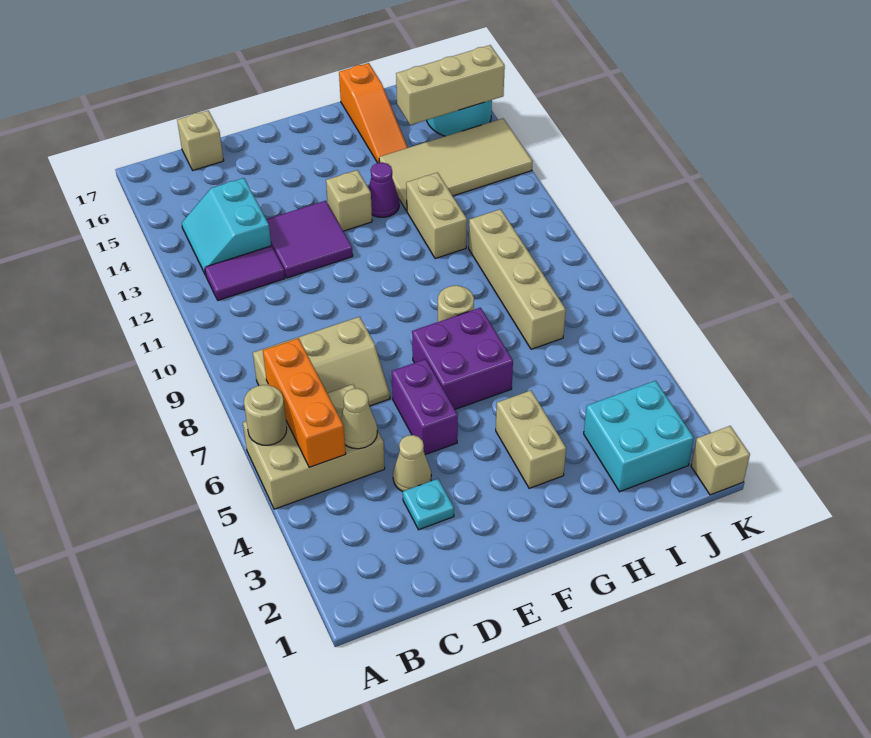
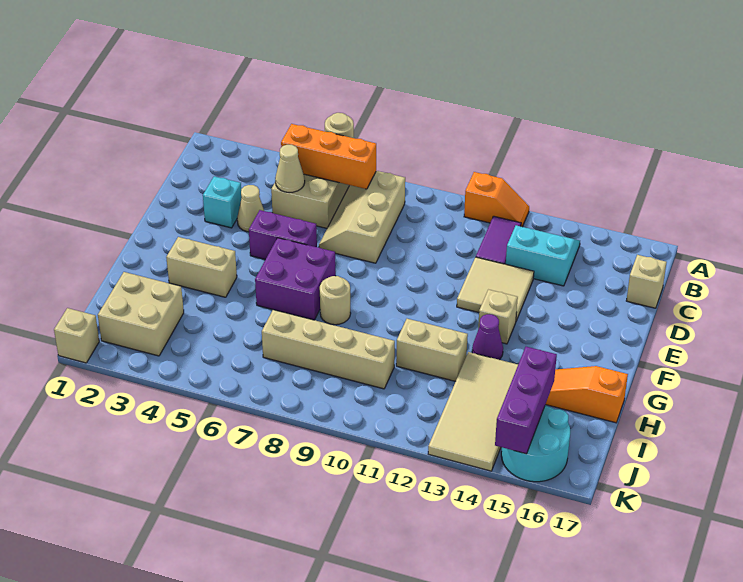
none -> orange 1x2 slope [464,172,529,227]
cyan 1x1 plate [403,479,454,530] -> cyan 1x1 brick [203,176,241,228]
purple 2x2 tile [266,201,353,278] -> tan 2x2 tile [457,257,534,321]
cyan 2x2 brick [584,381,694,492] -> tan 2x2 brick [98,272,184,356]
tan 1x3 brick [396,45,505,125] -> purple 1x3 brick [495,347,557,454]

